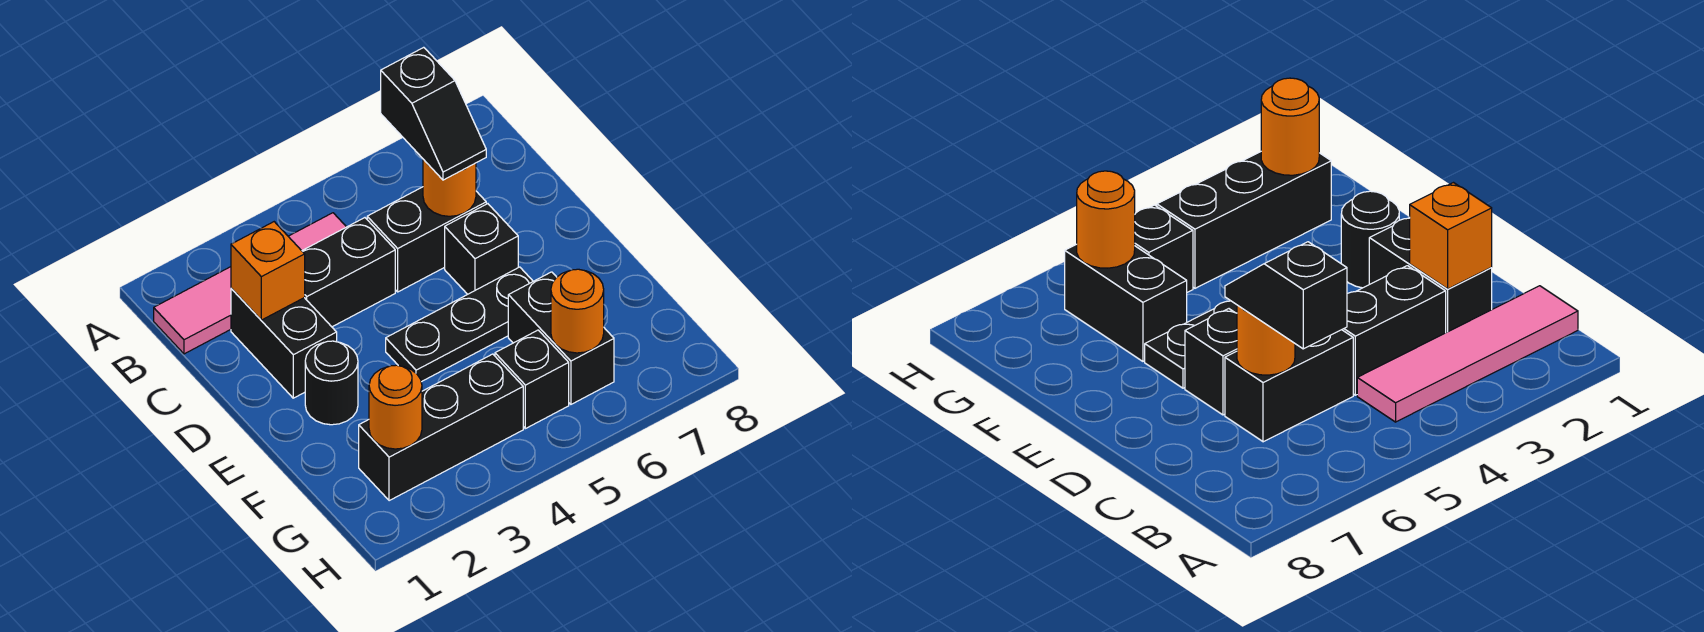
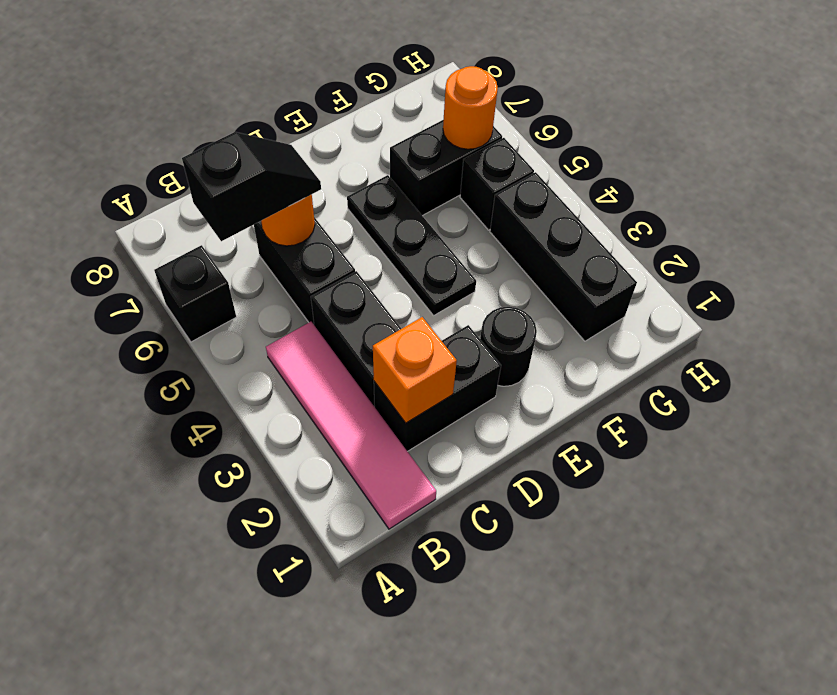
black 1x1 brick [445,204,518,294] -> black 1x1 brick moved to [154,245,236,342]
orange 1x1 round brick [369,365,422,449] -> none

